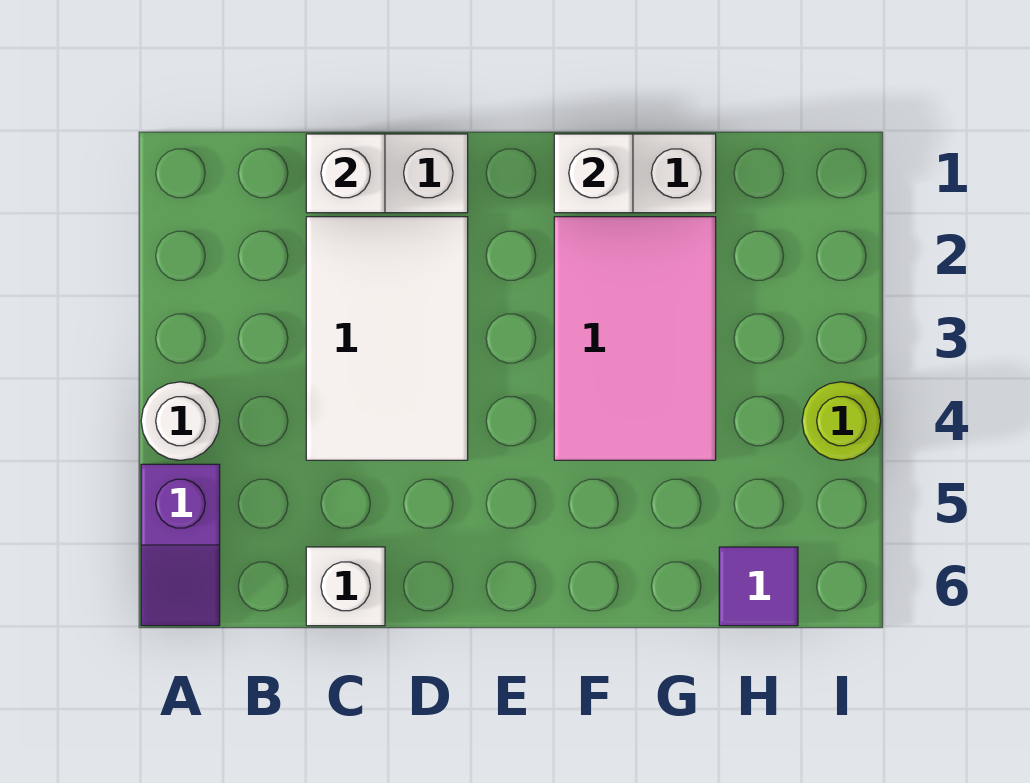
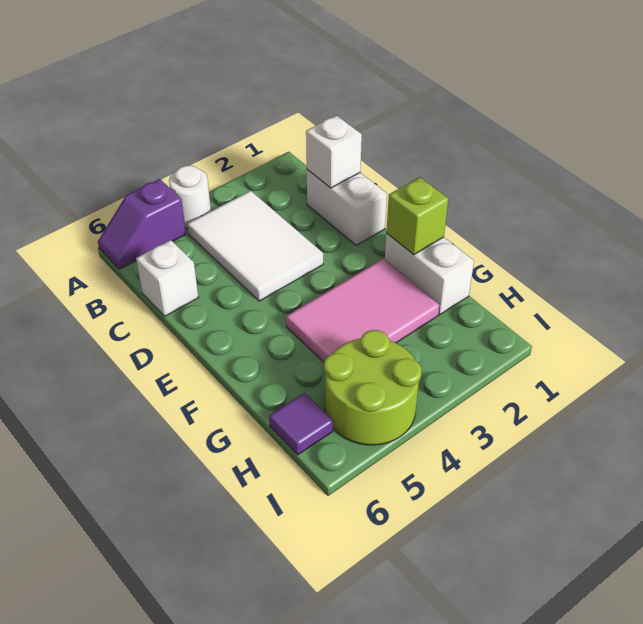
white 2x3 tile [306,217,468,460] -> white 2x3 tile turned to [187,191,323,301]
white 1x1 brick [554,134,633,213] -> lime 1x1 brick [386,177,448,255]
lime 1x1 round brick [802,382,881,460] -> lime 2x2 round brick [324,330,422,445]

